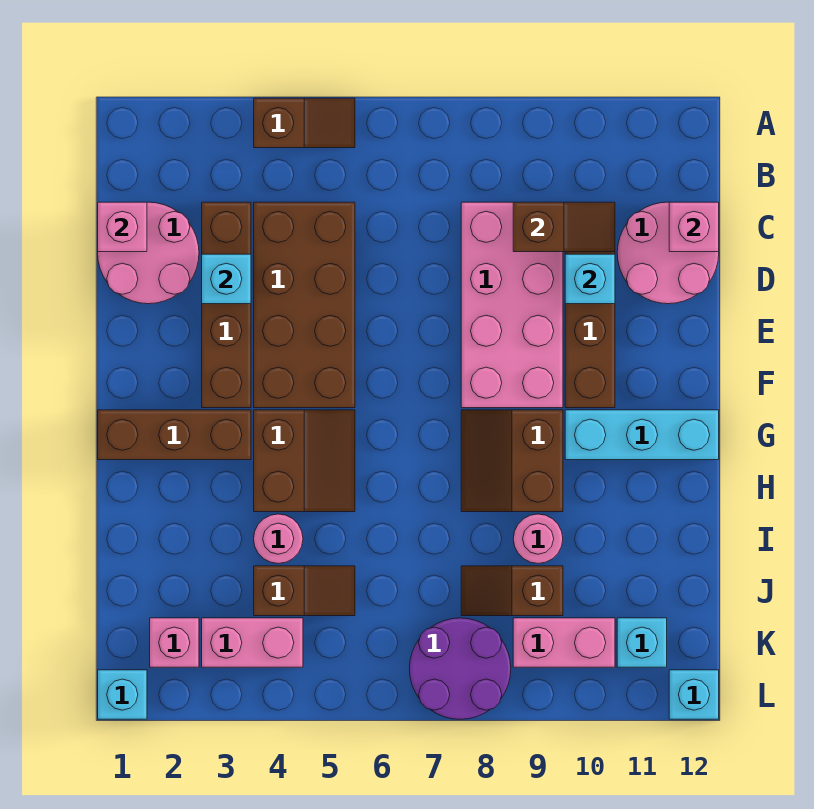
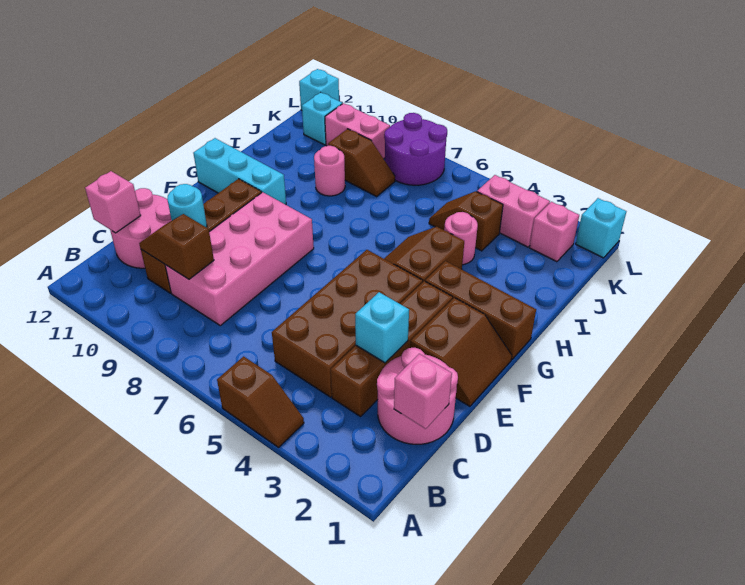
brown 1x2 slope [254,98,355,148] -> brown 1x2 slope turned to [217,356,304,447]
cyan 1x1 brick [565,254,615,304] -> cyan 1x1 round brick [167,184,207,227]
brown 2x2 slope [461,410,563,512] -> brown 2x2 slope moved to [410,298,512,406]

